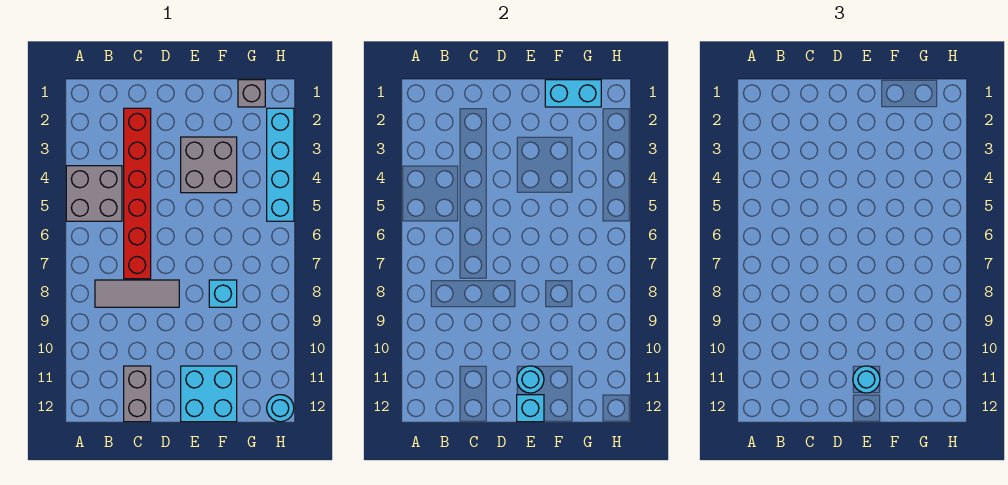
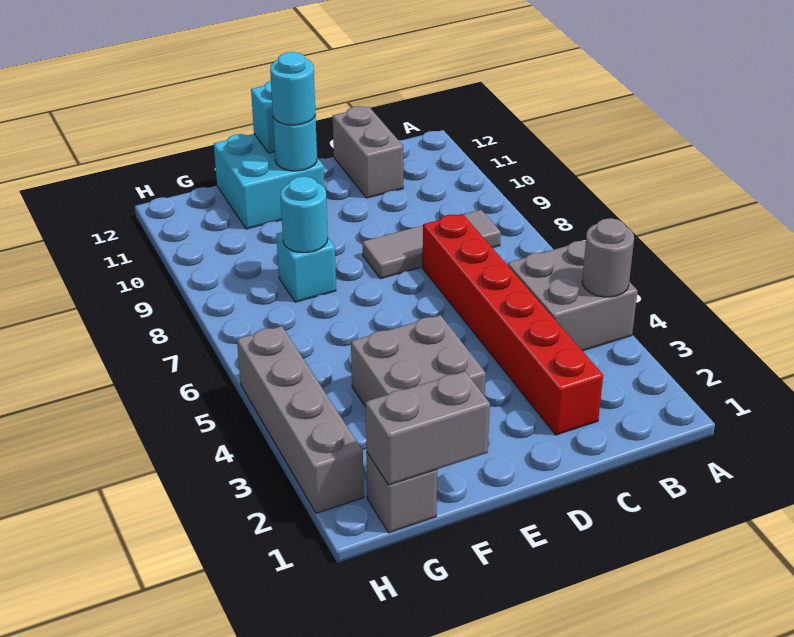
none -> grey 1x1 round brick [582,218,634,297]
cyan 1x2 brick [545,80,601,107] -> grey 1x2 brick [366,371,490,485]
cyan 1x4 brick [267,108,294,221] -> grey 1x4 brick [237,326,364,513]
cyan 1x1 round brick [267,395,294,422] -> cyan 1x1 round brick moved to [280,176,328,253]

